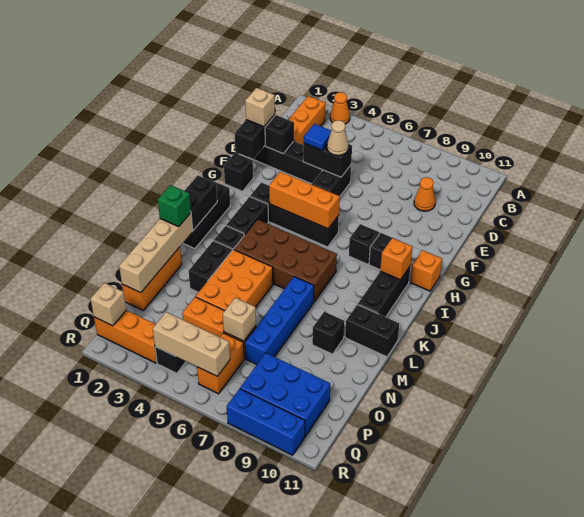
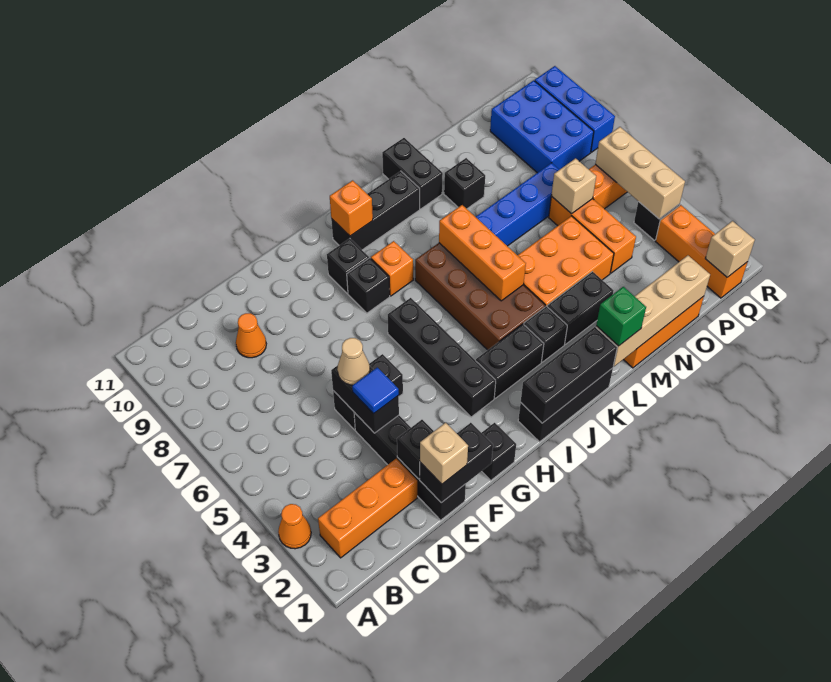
orange 1x3 brick [269,172,340,229] -> orange 1x3 brick moved to [439,205,526,301]
orange 1x1 brick [410,250,442,291] -> orange 1x1 brick moved to [371,241,413,296]
black 1x2 brick [184,176,217,230] -> black 1x3 brick [521,327,617,423]

